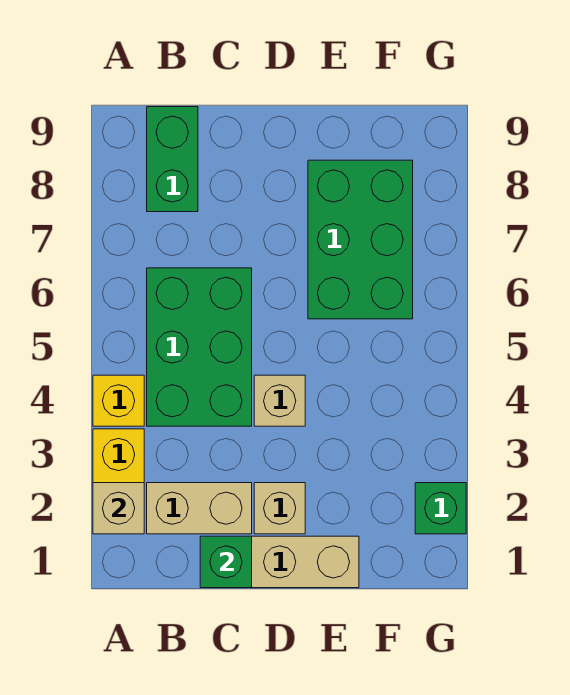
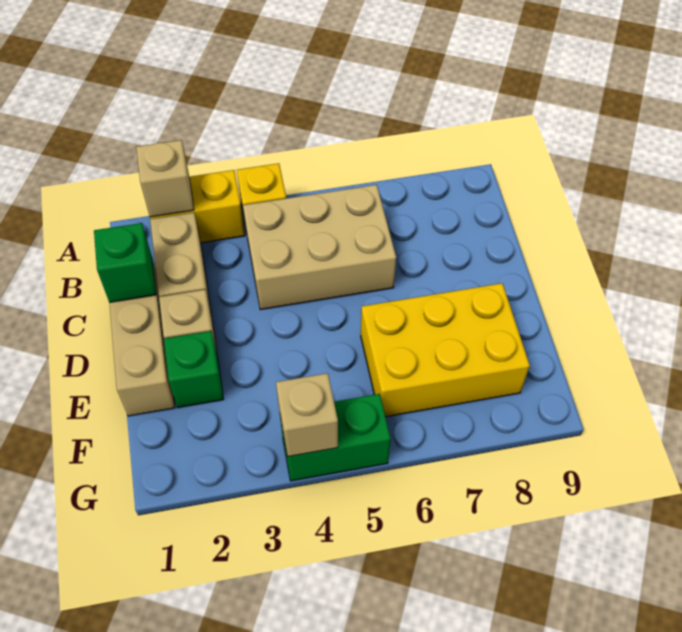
green 2x3 brick [147,268,252,426] -> tan 2x3 brick [243,185,396,310]
green 1x2 brick [147,107,198,212] -> green 1x2 brick moved to [280,394,391,481]
tan 1x1 brick [254,375,305,426] -> tan 1x1 brick moved to [276,373,338,457]
green 2x3 brick [308,160,413,319] -> yellow 2x3 brick [361,283,530,417]
green 1x1 brick [415,483,466,534] -> green 1x1 brick moved to [164,331,224,407]

